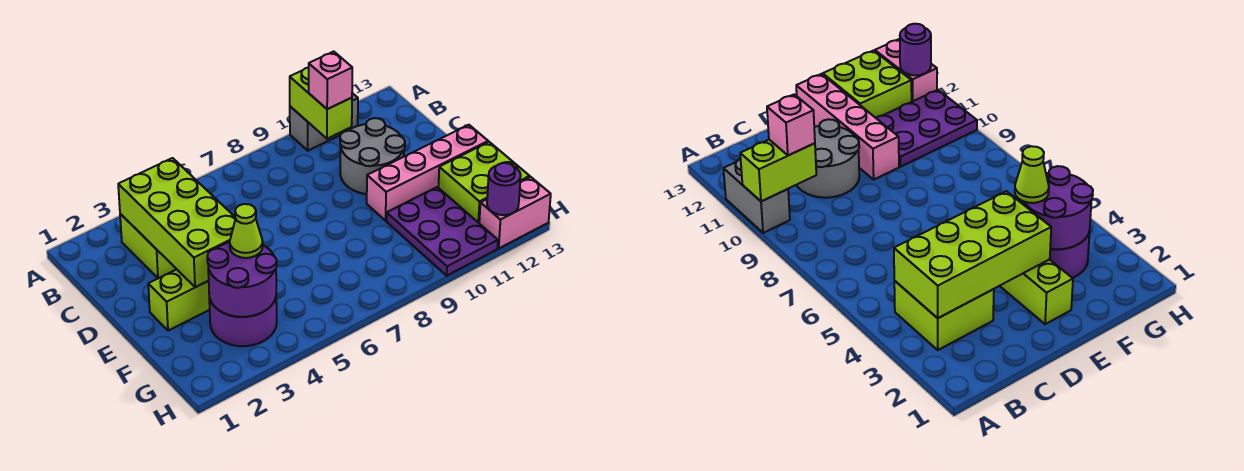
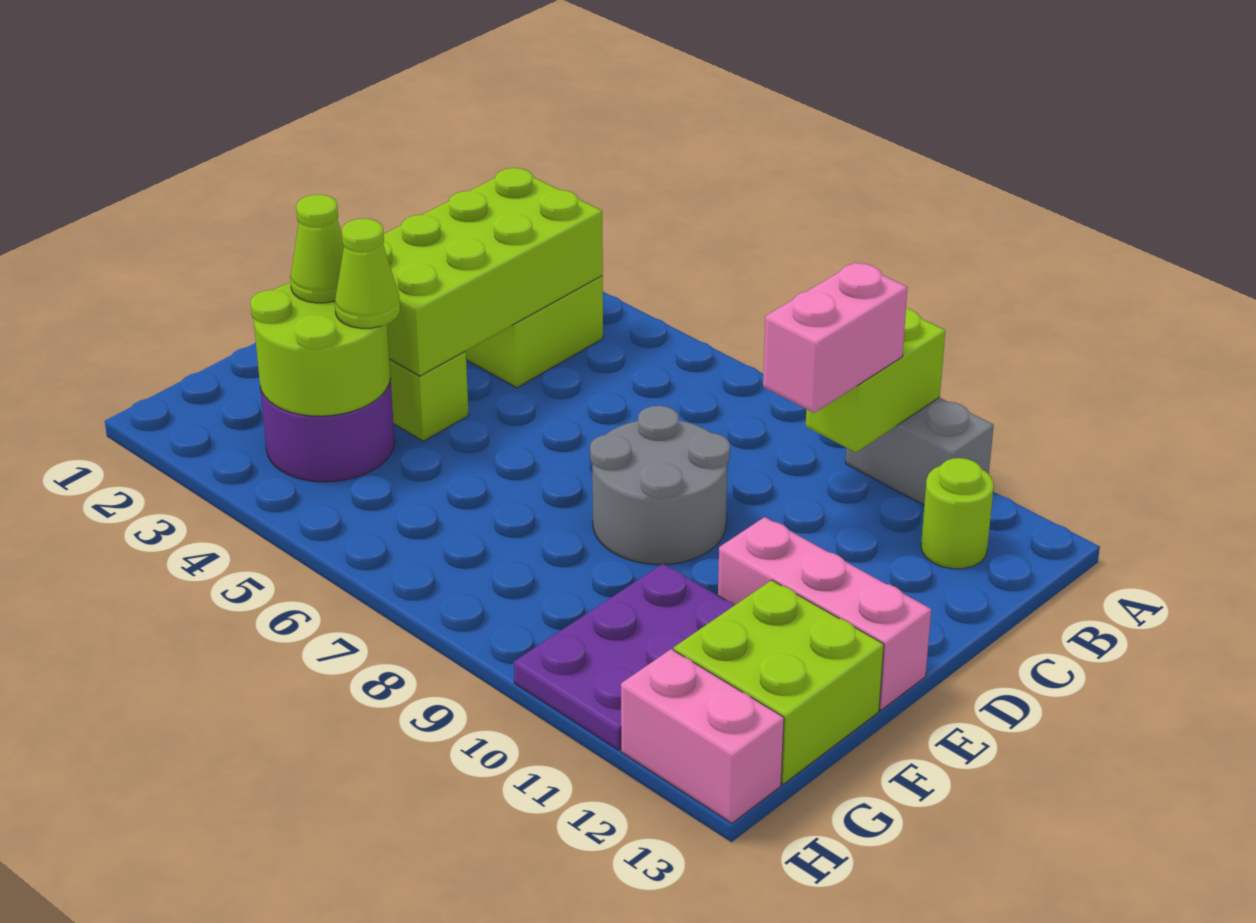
pink 1x1 brick [309,51,352,109] -> pink 1x2 brick [763,262,907,413]
none -> lime 1x1 round brick [921,458,994,569]
grey 2x2 round brick [340,118,405,194] -> grey 2x2 round brick moved to [590,406,730,564]
pink 1x4 brick [367,125,488,221] -> pink 1x3 brick [718,517,931,710]
purple 2x2 round brick [207,242,277,317] -> lime 2x2 round brick [250,282,390,416]
none -> lime 1x1 cone [290,195,344,303]
purple 1x1 round brick [487,163,521,215] -> none

